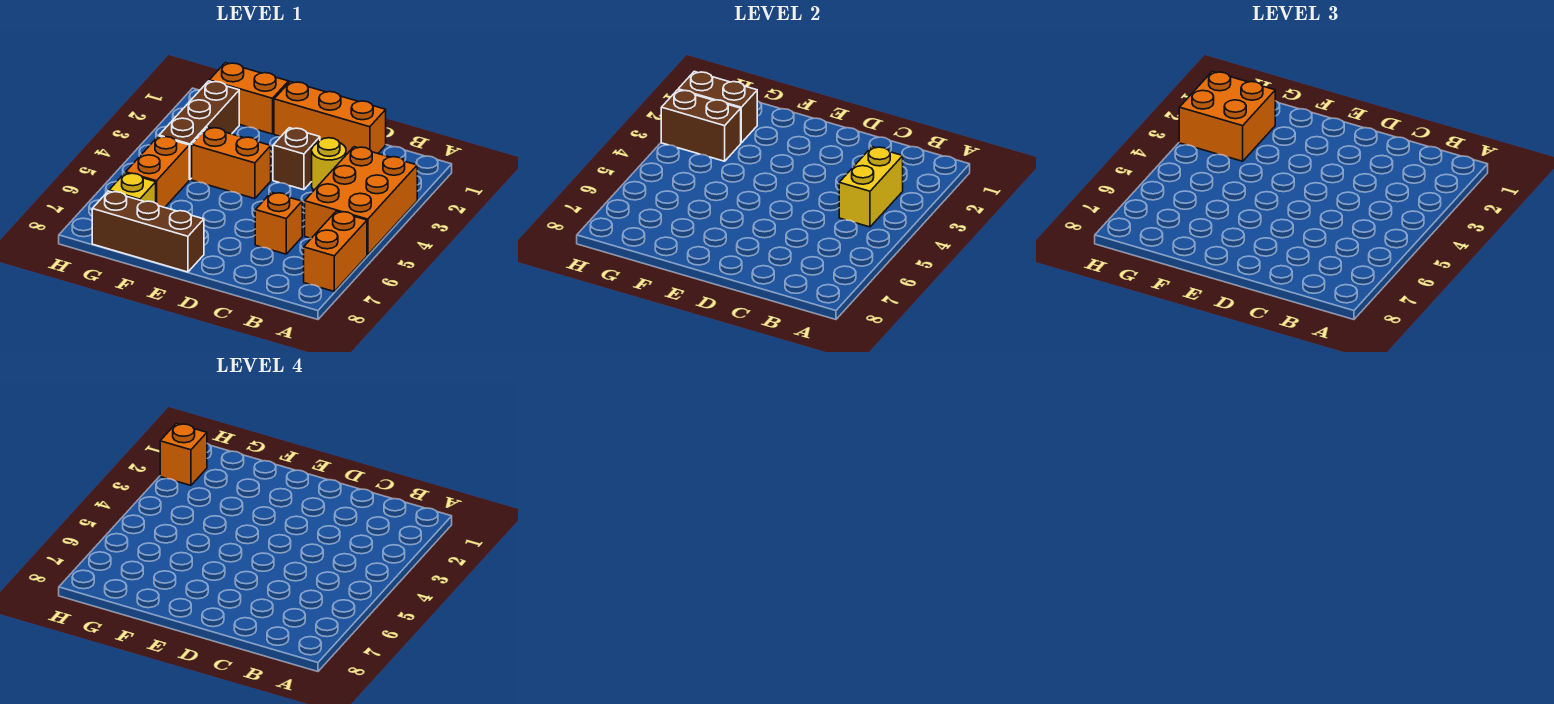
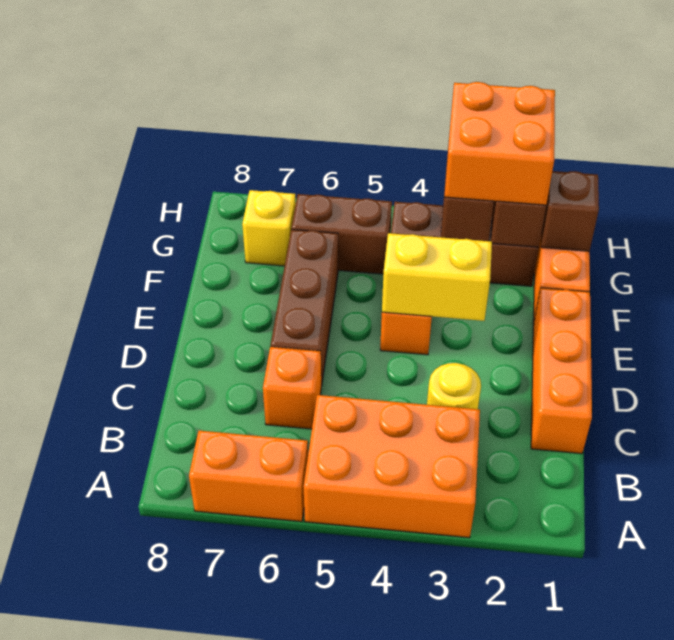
yellow 1x2 brick [839,147,903,227] -> yellow 1x2 brick moved to [382,233,492,321]
brown 1x1 brick [273,128,320,190] -> brown 1x1 brick moved to [541,171,599,251]
brown 1x3 brick [92,191,204,272] -> brown 1x3 brick moved to [271,229,338,386]
orange 1x2 brick [126,136,189,207] -> brown 1x2 brick [292,194,392,274]
orange 1x1 brick [160,424,207,485] -> none

